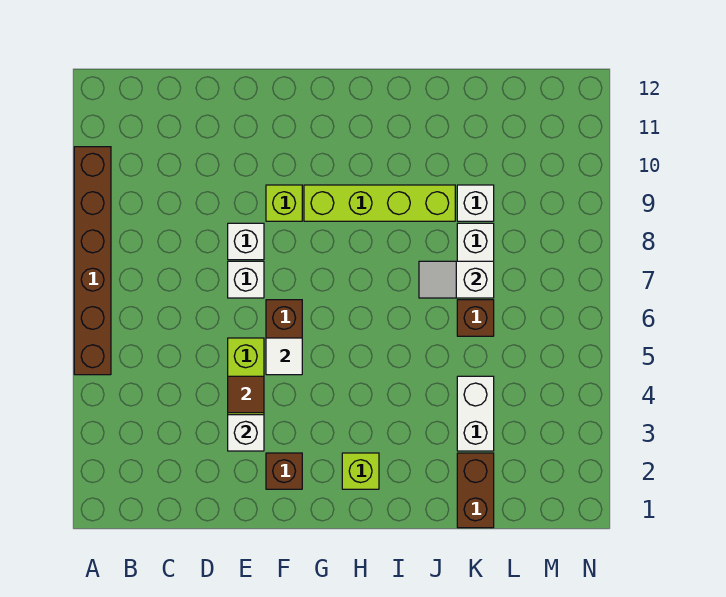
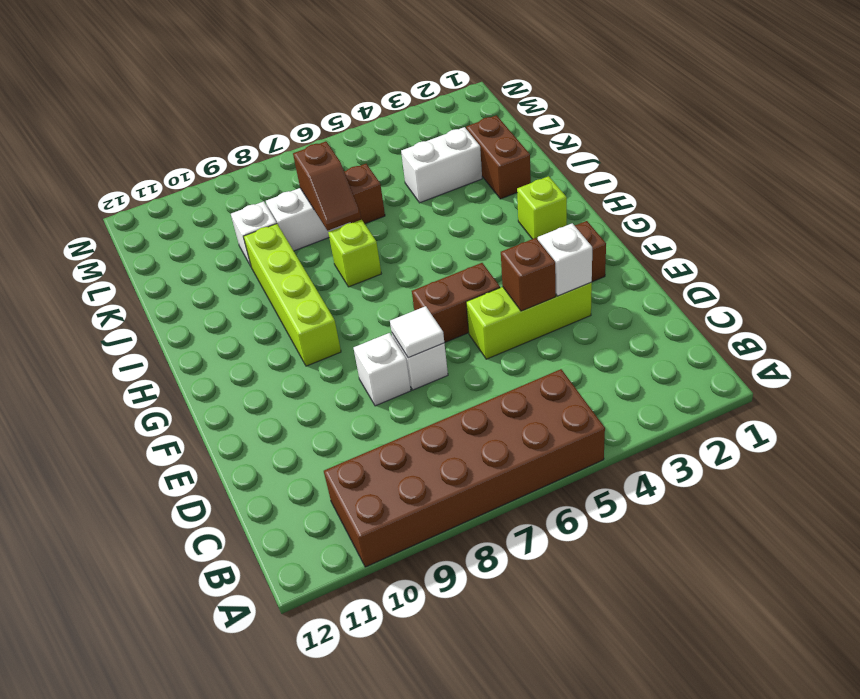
brown 1x6 brick [74,147,111,375] -> brown 2x6 brick [324,369,605,567]
brown 1x1 tile [228,376,264,413] -> brown 1x1 brick [501,238,556,311]
white 1x1 tile [266,338,302,375] -> white 1x1 tile moved to [390,306,444,358]
lime 1x1 brick [266,185,302,221] -> lime 1x1 brick moved to [328,220,381,287]
white 1x2 slope [419,261,494,298] -> brown 1x2 slope [293,141,361,231]
brown 1x2 brick [457,453,494,528] -> brown 1x2 brick turned to [466,115,531,199]

